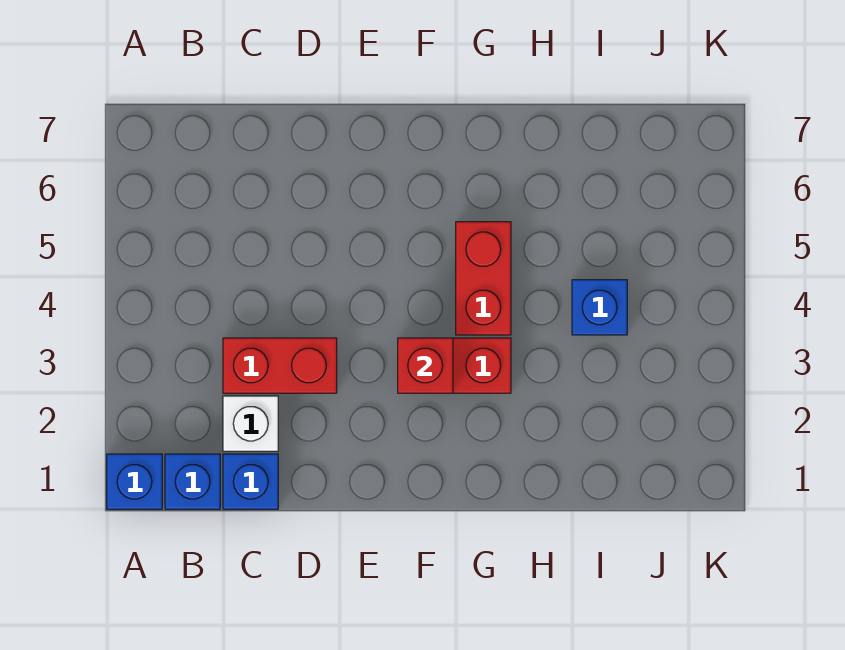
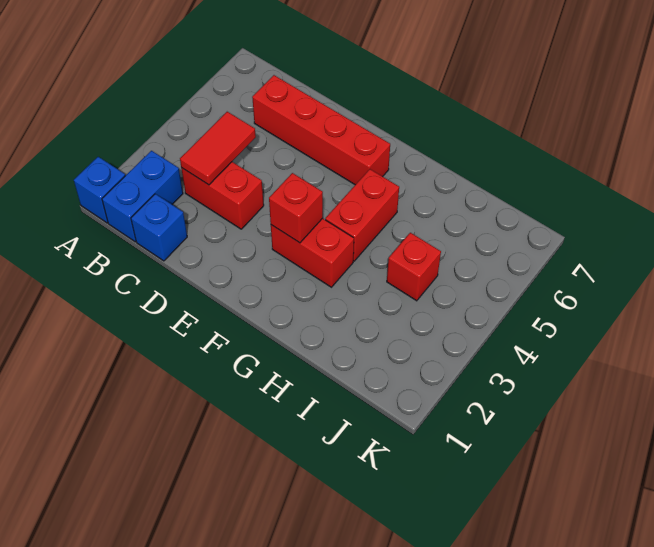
blue 1x1 brick [165,454,220,509] -> blue 1x2 brick [102,151,183,242]
white 1x1 brick [223,396,278,451] -> none
none -> red 1x2 tile [180,112,256,185]
none -> red 1x4 brick [252,75,390,185]
blue 1x1 brick [572,280,627,335] -> red 1x1 brick [387,233,441,301]

